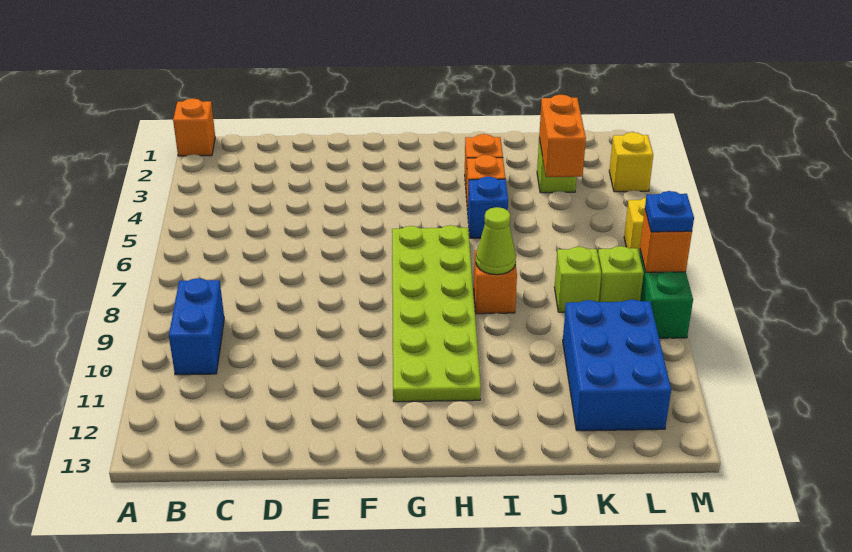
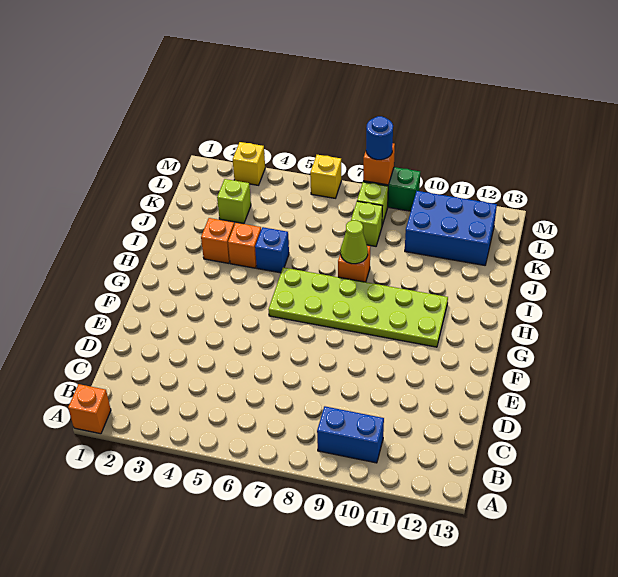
orange 1x2 brick [539,95,586,177] -> none
blue 1x1 plate [645,191,694,232] -> blue 1x1 round brick [366,116,393,160]

